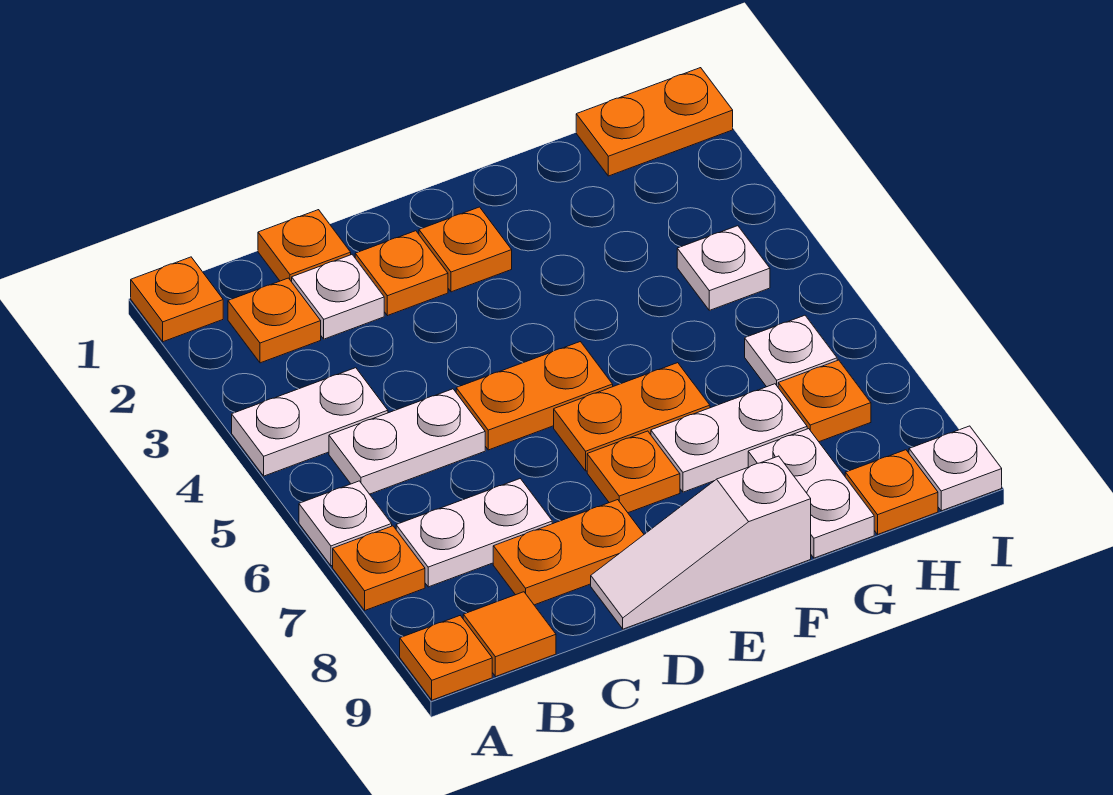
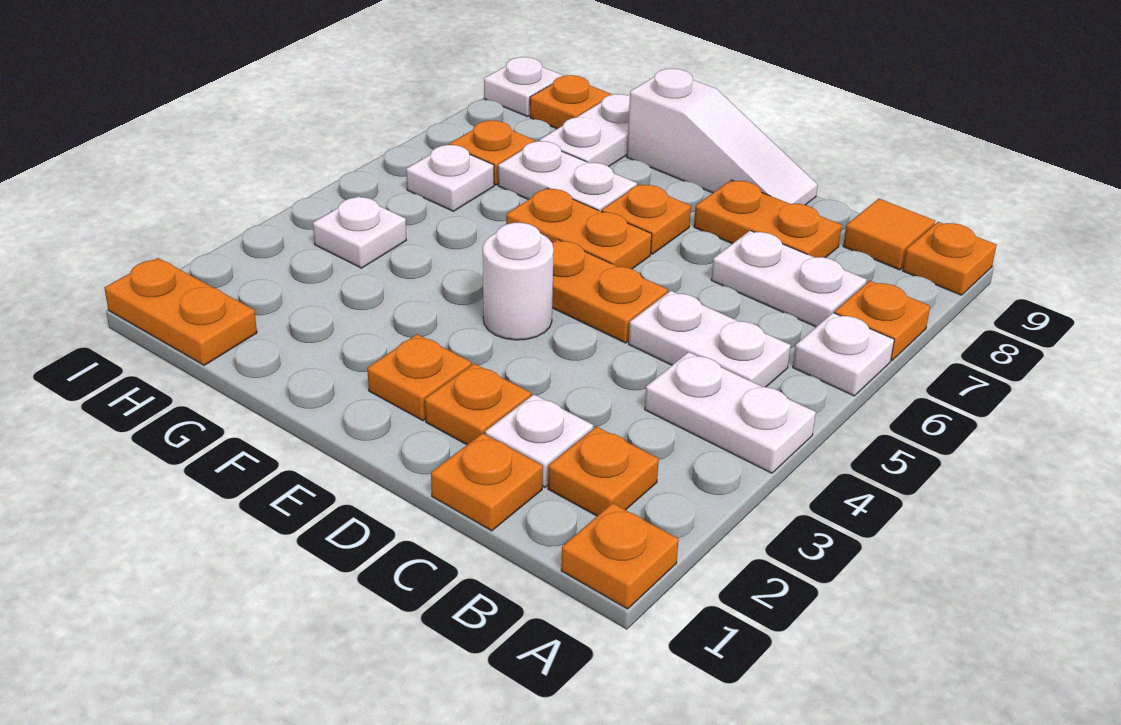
none -> white 1x1 round brick [483,223,554,340]

